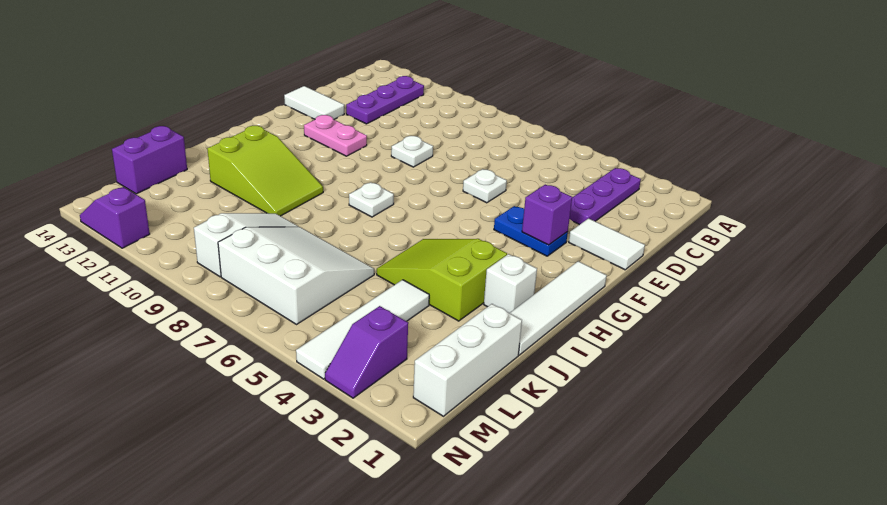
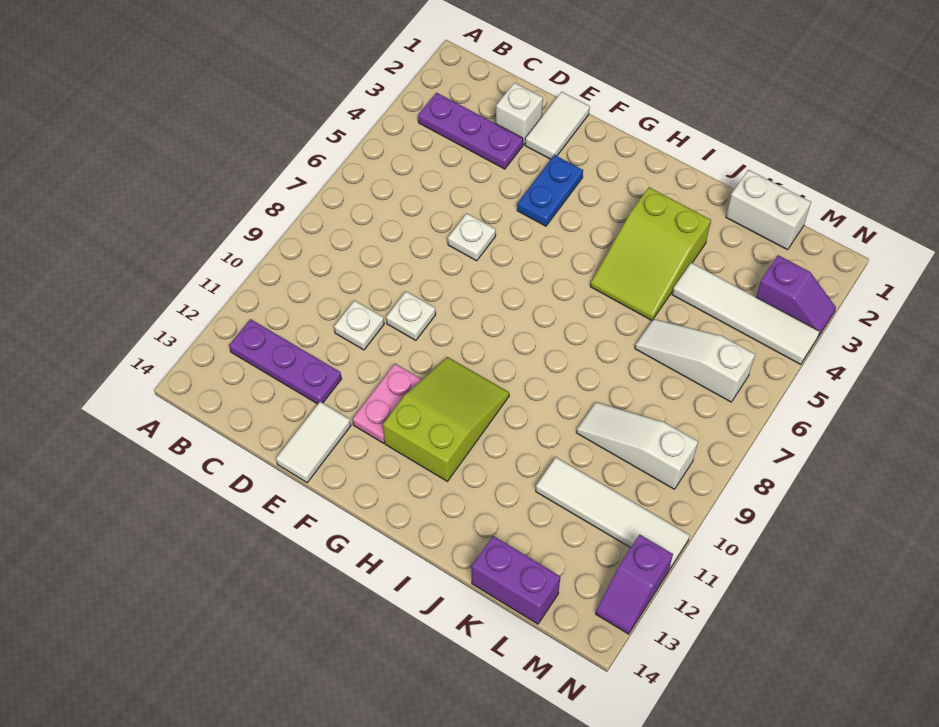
purple 1x1 brick [522,185,572,245] -> none
white 1x4 tile [510,261,607,355] -> white 1x4 tile moved to [536,457,690,570]
white 1x1 plate [349,182,394,217] -> white 1x1 plate moved to [334,301,384,350]
white 1x1 brick [484,254,537,313] -> white 1x1 brick moved to [496,83,543,145]
lime 2x3 slope [207,126,323,216] -> lime 2x3 slope moved to [383,357,509,481]
white 1x3 brick [413,304,522,416] -> white 1x2 brick [726,170,811,250]
white 3x3 slope [218,227,374,324] -> white 1x3 slope [635,319,755,402]

